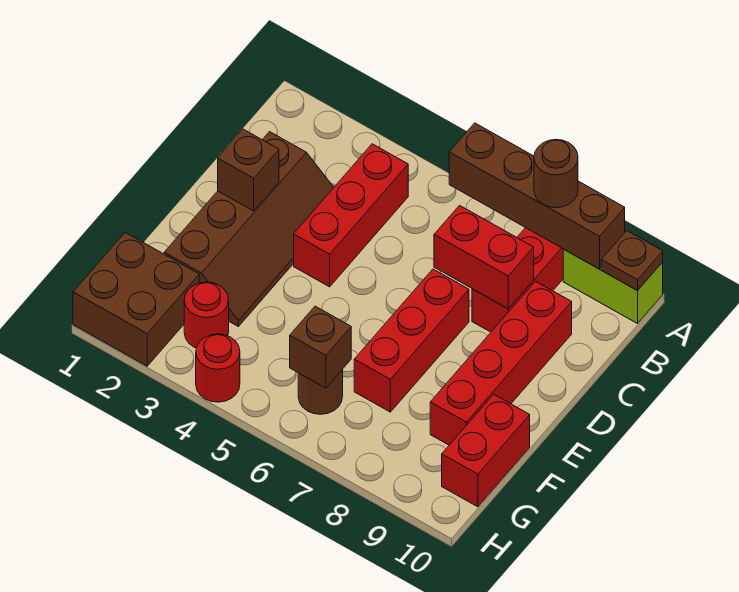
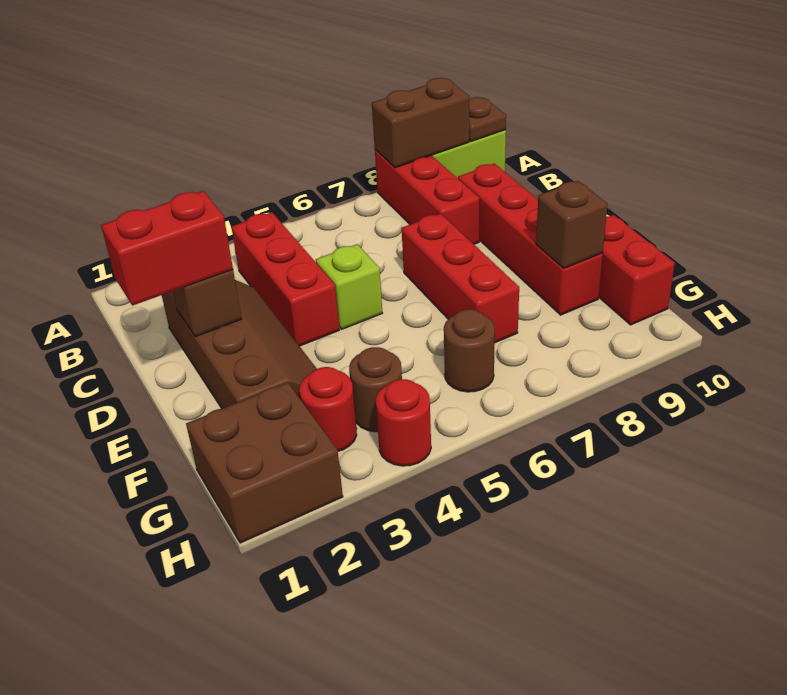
brown 1x4 brick [449,123,625,269] -> brown 1x2 brick [372,78,469,168]
brown 1x1 round brick [534,139,578,208] -> brown 1x1 round brick moved to [349,347,402,432]
red 1x2 brick [434,206,534,309] -> red 1x2 brick moved to [101,191,233,306]
none -> lime 1x1 brick [316,244,382,329]
brown 1x1 brick [290,306,351,388] -> brown 1x1 brick moved to [536,181,607,268]

